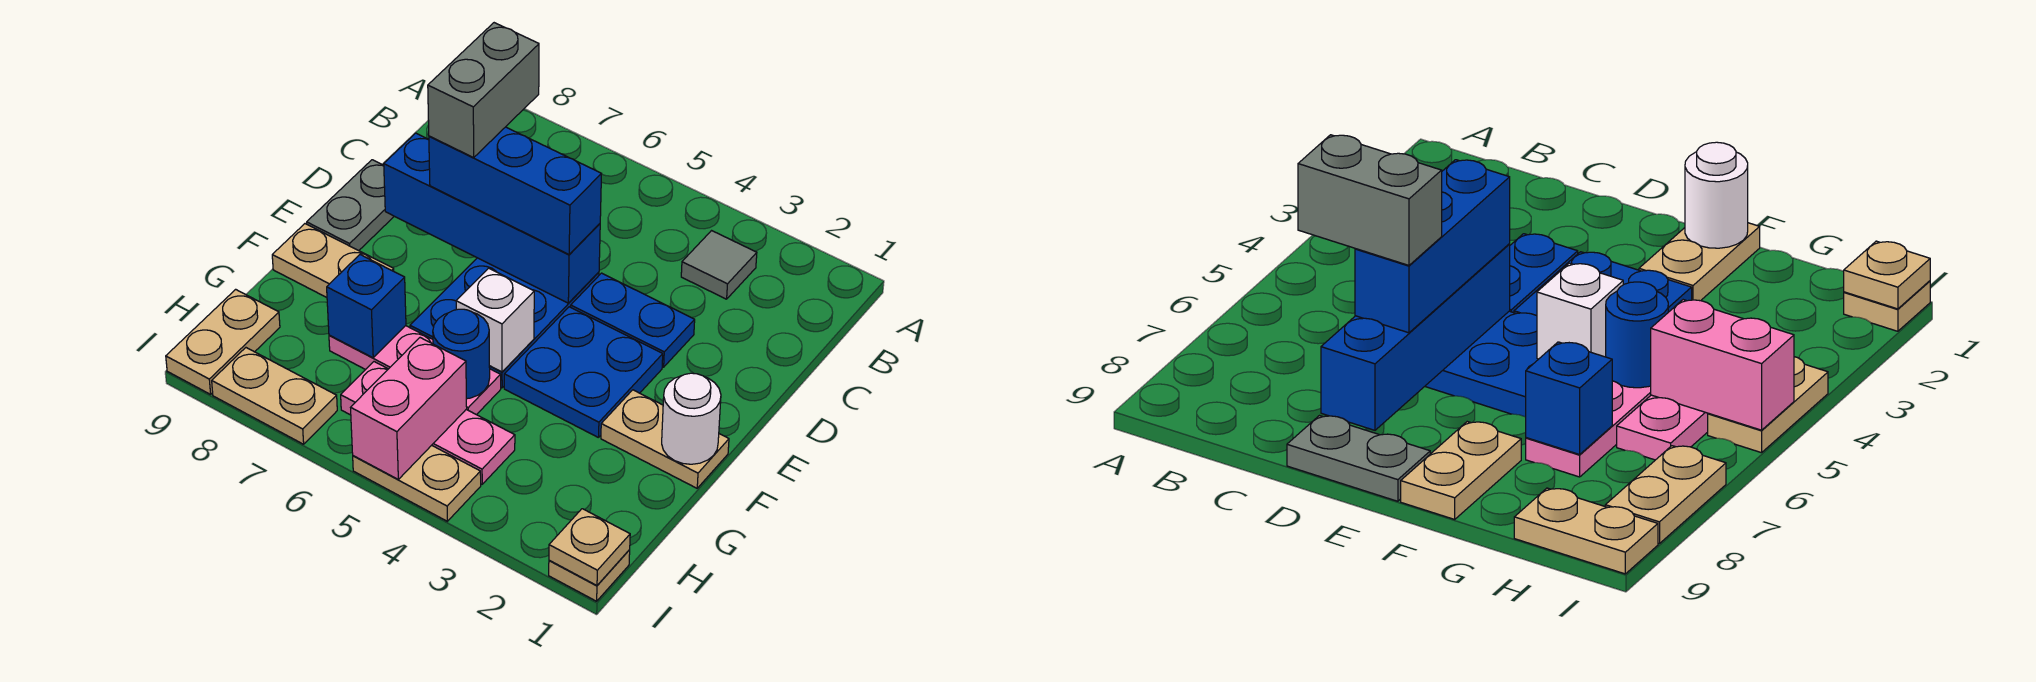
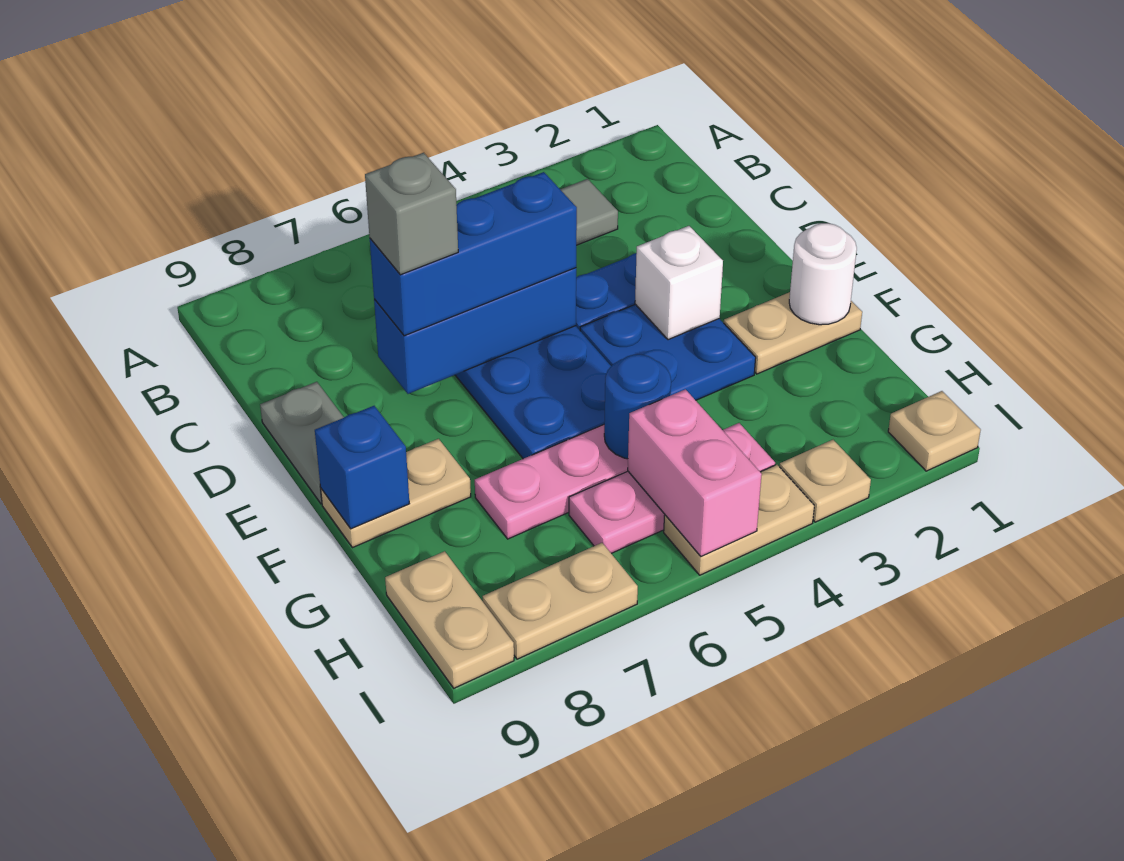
grey 1x2 brick [428,23,539,157] -> grey 1x1 brick [365,153,458,275]
blue 1x4 brick [384,133,600,303] -> blue 1x3 brick [374,268,576,394]
white 1x1 brick [456,268,534,372] -> white 1x1 brick moved to [635,226,723,340]
blue 1x1 brick [327,255,406,358] -> blue 1x1 brick moved to [315,406,409,529]
tan 1x1 plate [549,509,630,585] -> tan 1x1 plate moved to [780,440,871,522]

